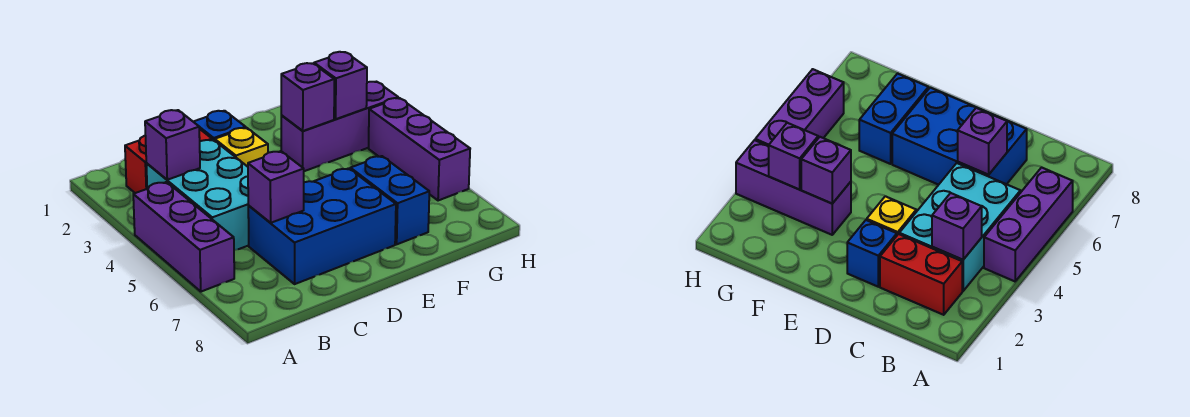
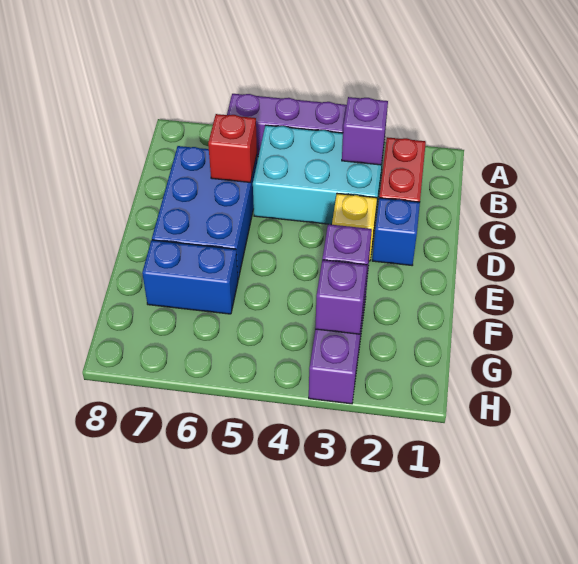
purple 1x1 brick [248,151,304,223] -> red 1x1 brick [208,114,257,183]
purple 1x3 brick [368,98,470,201] -> none

